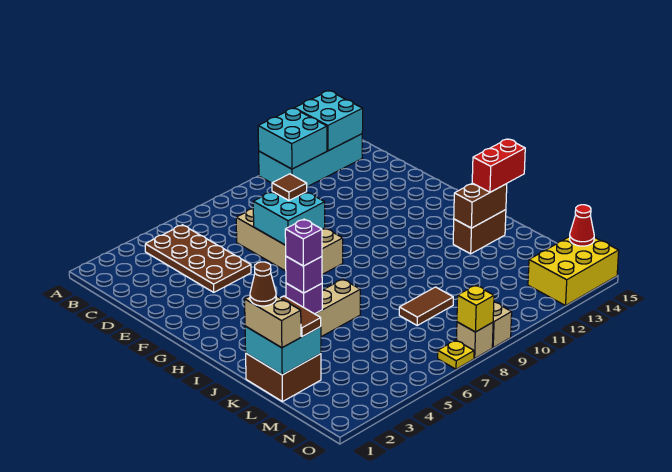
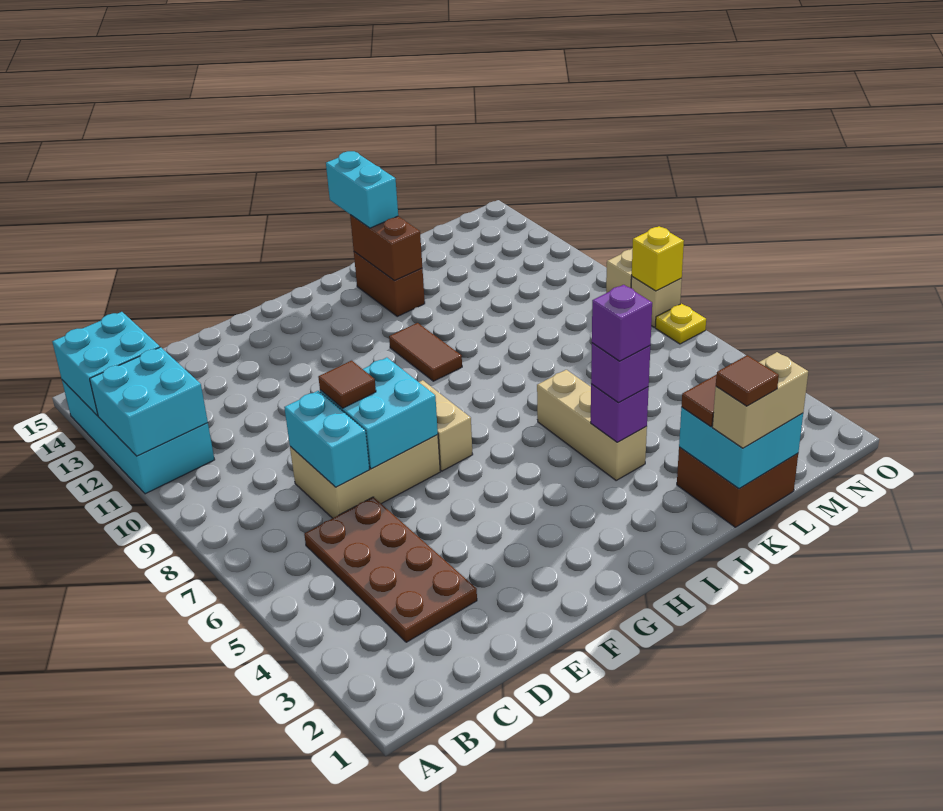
brown 2x4 plate [145,225,251,292] -> brown 2x4 plate turned to [304,497,477,642]
none -> cyan 1x2 brick [284,391,369,487]
red 1x2 brick [472,139,525,192] -> cyan 1x2 brick [326,151,398,228]
brown 1x1 cone [250,262,276,306] -> brown 1x1 tile [716,355,779,406]
brown 1x2 tile [399,287,453,325] -> brown 1x2 tile moved to [389,323,462,381]
yellow 2x3 brick [528,237,619,306] -> none
red 1x1 cone [570,205,594,246] -> none

